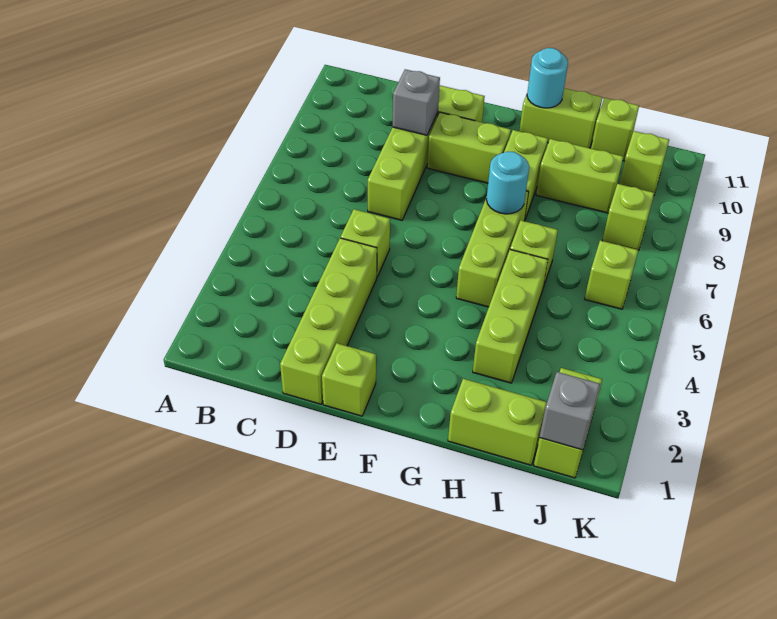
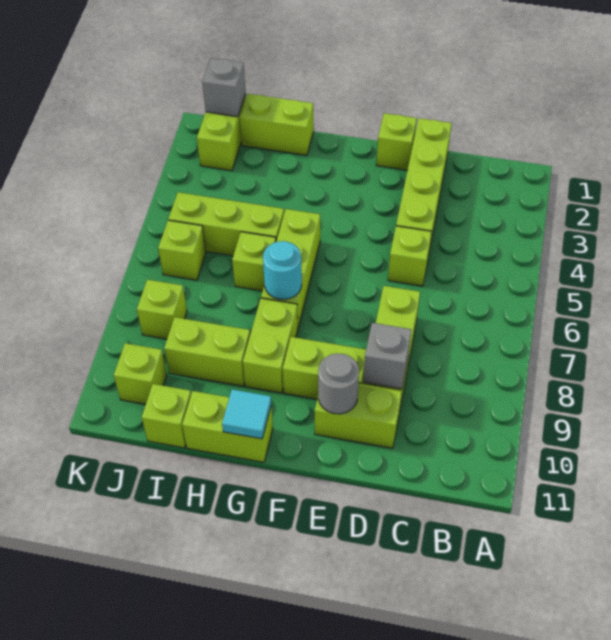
none -> grey 1x1 round brick [318,353,359,414]
cyan 1x1 round brick [527,48,568,108] -> cyan 1x1 tile [222,389,271,439]
lime 1x3 brick [473,250,548,383] -> lime 1x3 brick turned to [168,192,284,256]

